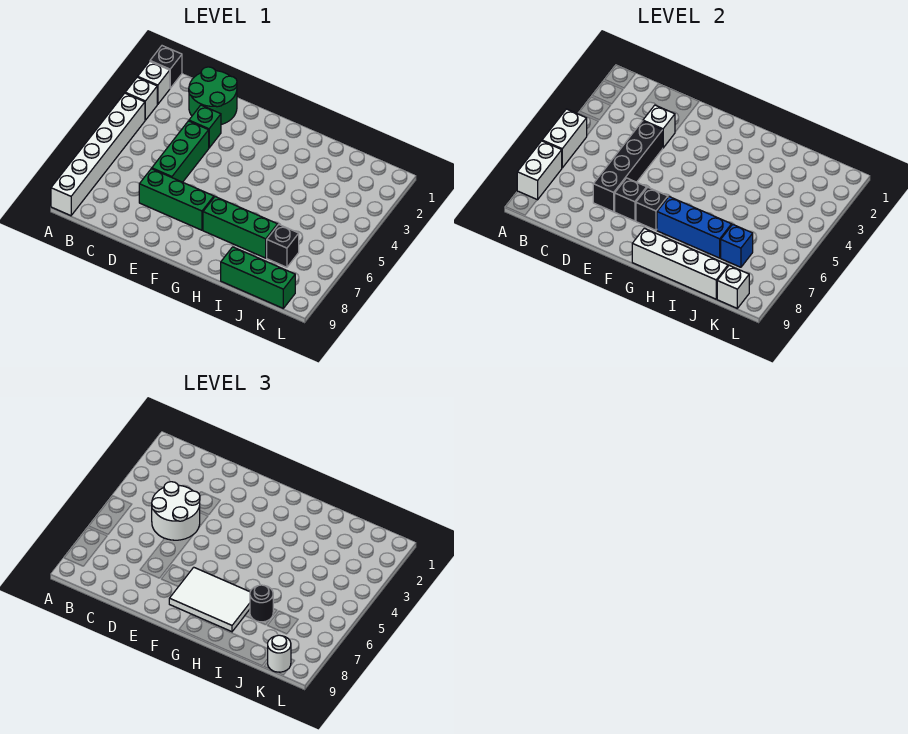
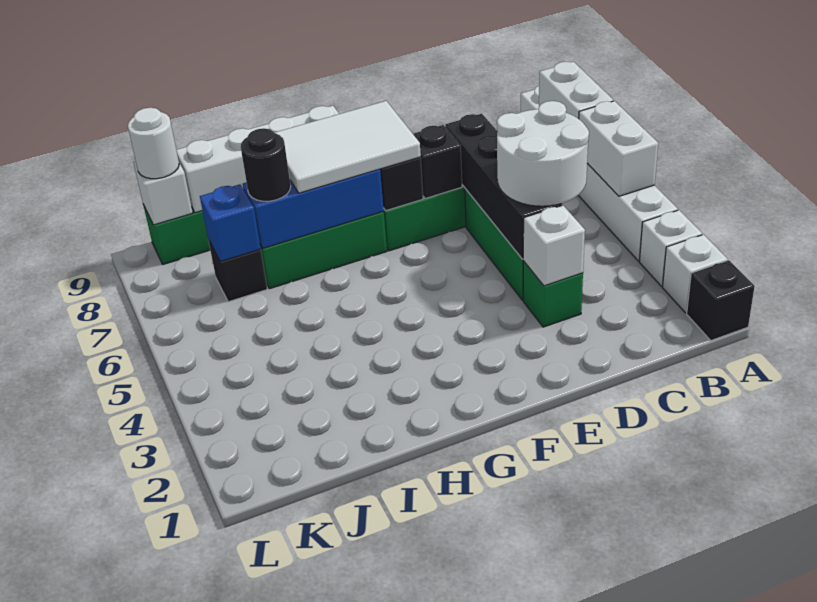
green 2x2 round brick [189,67,237,125] -> none

